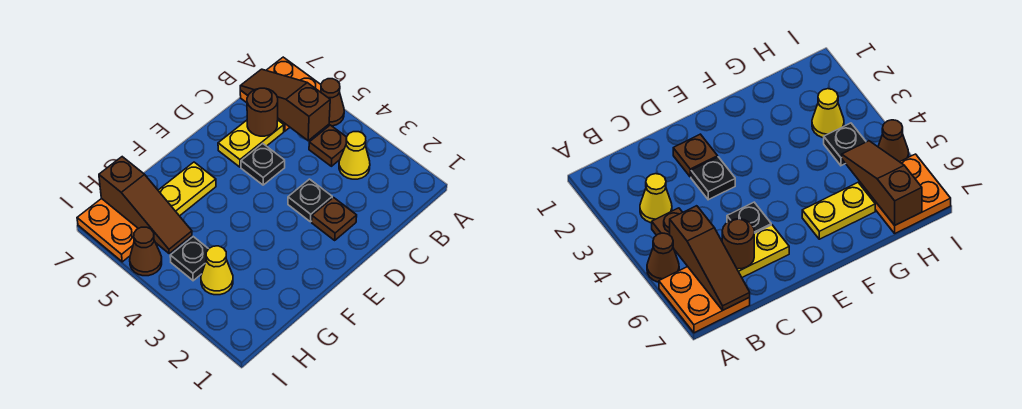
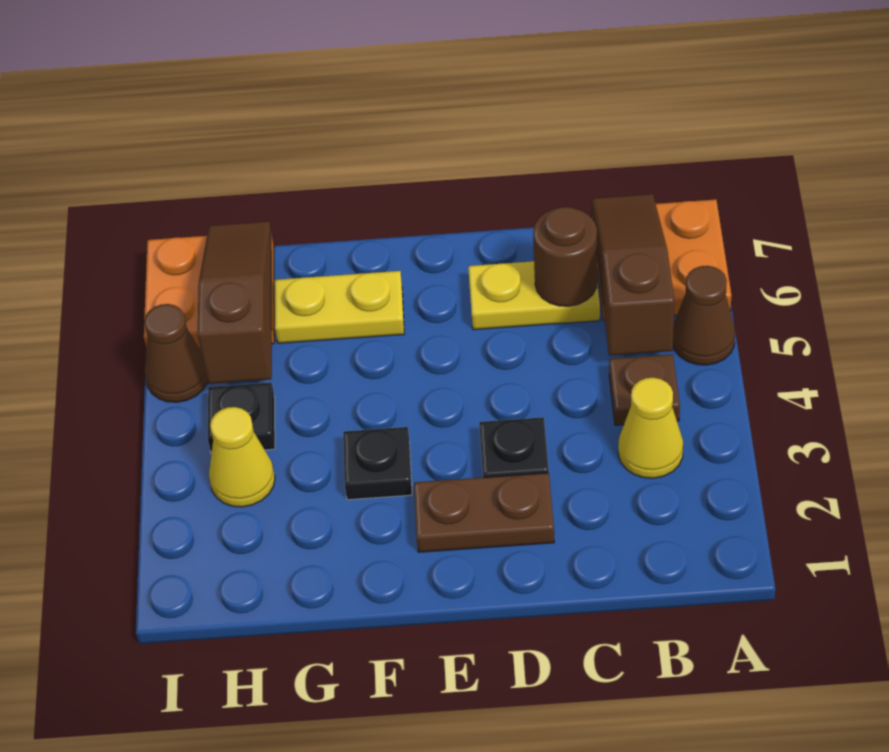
brown 1x1 plate [312,198,357,240] -> brown 1x2 plate [414,473,554,552]
black 1x1 plate [241,143,285,185] -> black 1x1 plate moved to [343,427,412,500]
brown 1x3 slope [99,157,192,253] -> brown 1x3 slope turned to [198,221,272,384]

